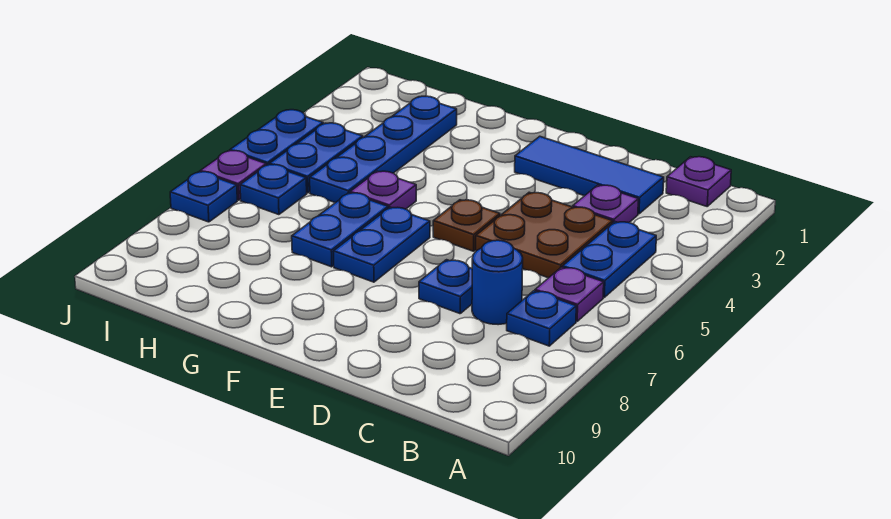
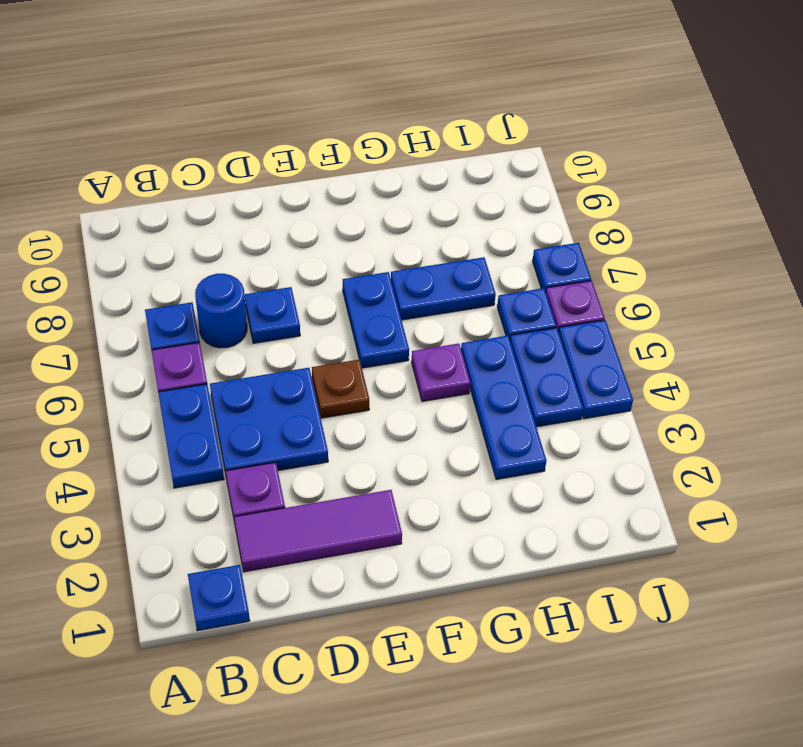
purple 1x1 plate [666,157,731,206] -> blue 1x1 plate [188,565,250,631]
blue 1x3 tile [515,136,664,214] -> purple 1x3 tile [234,490,402,572]
brown 2x2 plate [476,192,613,278] -> blue 2x2 plate [210,368,328,473]
blue 1x2 plate [292,193,388,267] -> blue 1x2 plate turned to [391,257,496,320]
blue 1x4 plate [310,96,457,203] -> blue 1x3 plate [461,336,546,480]

